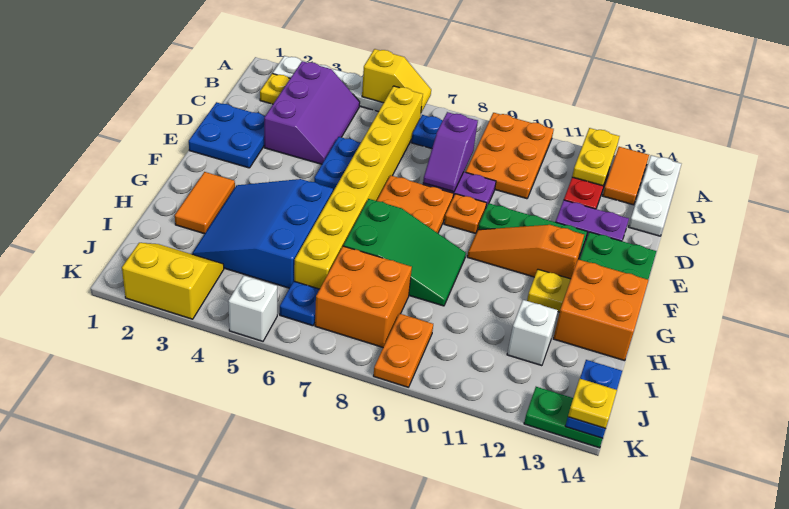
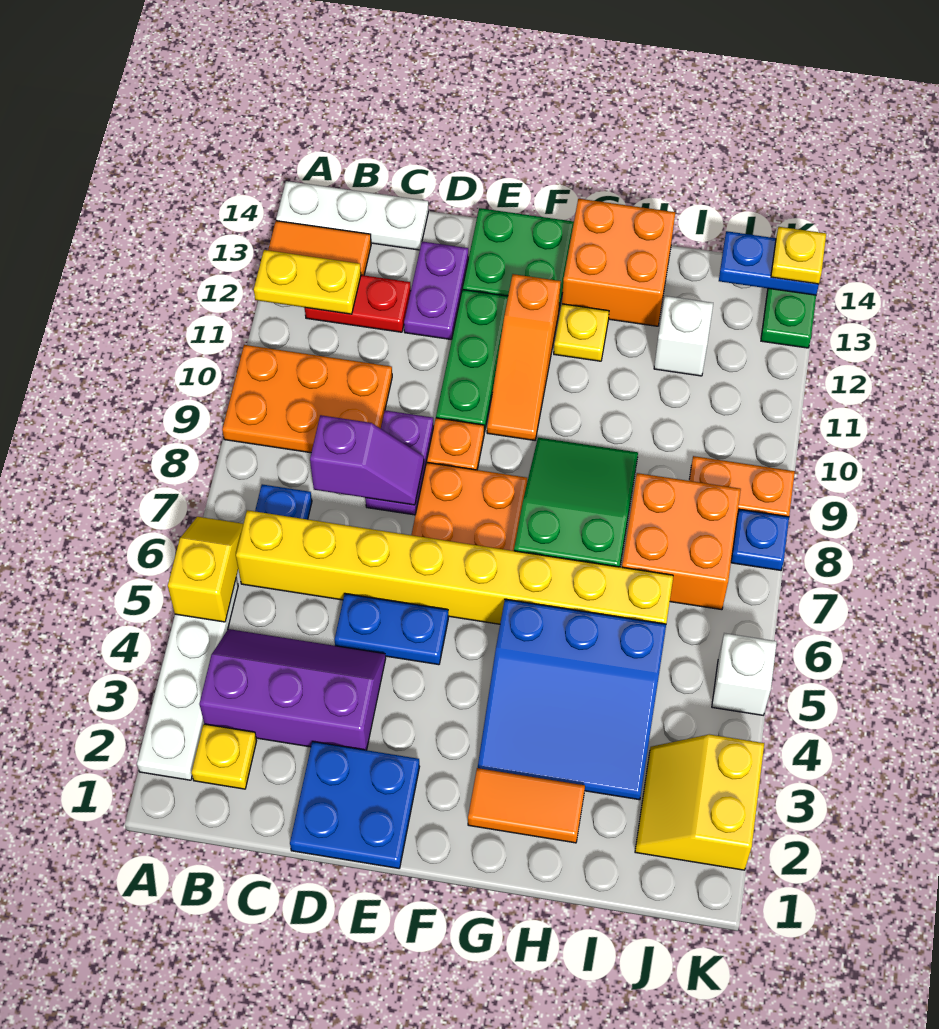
blue 1x1 plate [280,281,320,326] -> blue 1x1 plate moved to [731,509,789,570]

